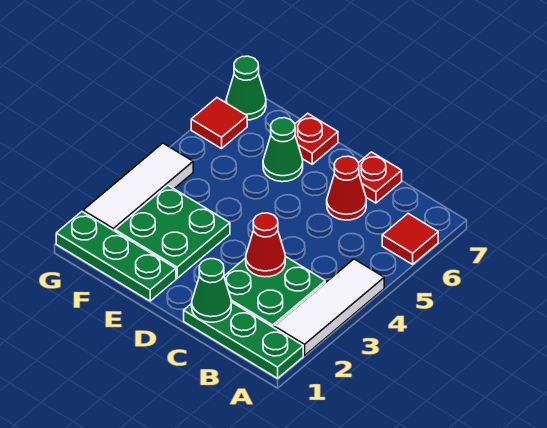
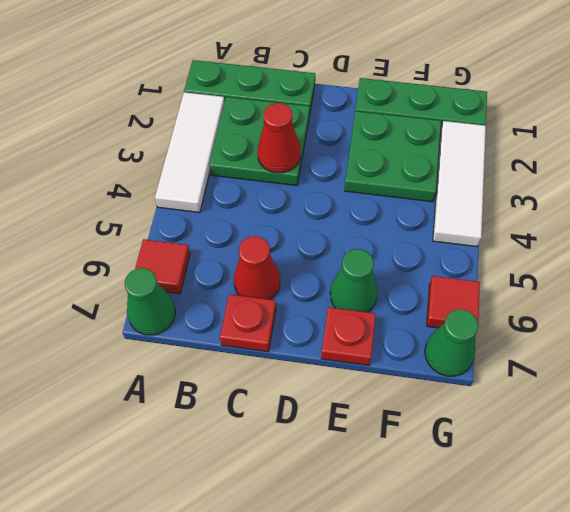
green 1x1 cone [192,259,231,322] -> green 1x1 cone moved to [125,268,175,335]

